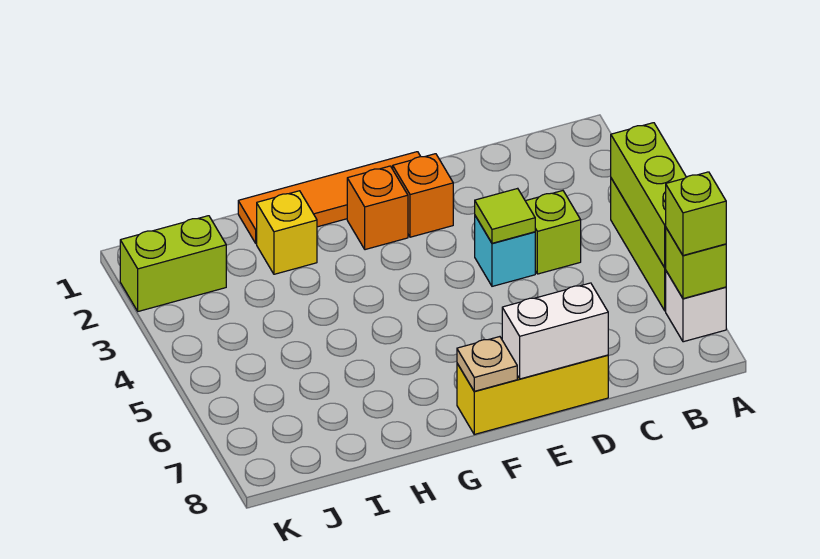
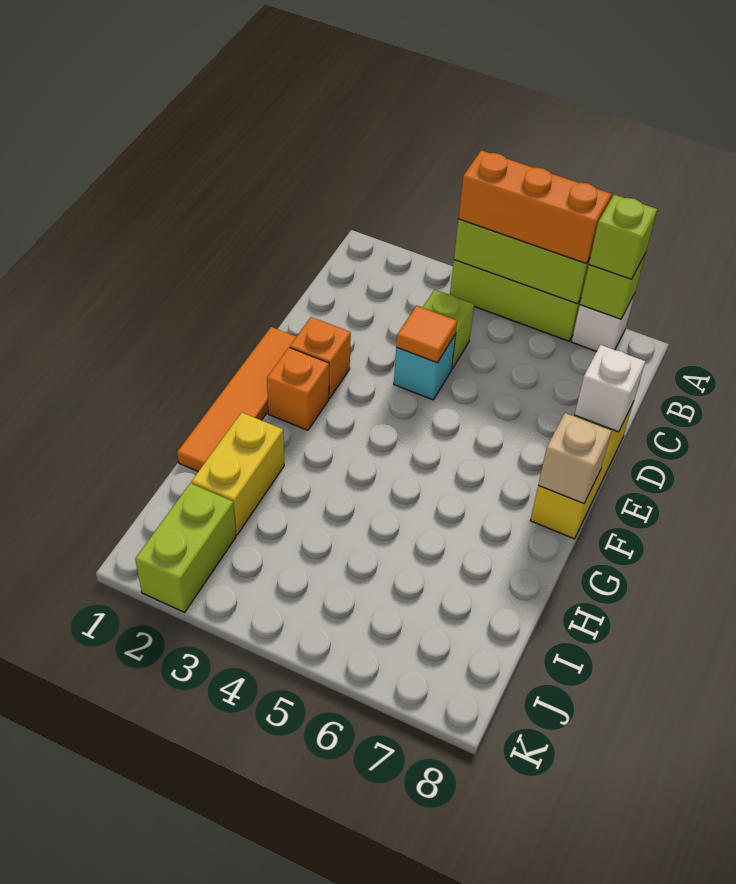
none -> orange 1x3 brick [458,150,611,264]
lime 1x1 tile [475,188,535,243] -> orange 1x1 tile [396,306,457,363]
white 1x2 brick [502,283,608,379] -> white 1x1 brick [575,345,645,432]
tan 1x1 plate [457,337,517,391] -> tan 1x1 brick [538,413,611,503]
yellow 1x1 brick [257,191,317,274] -> yellow 1x2 brick [191,412,284,535]

